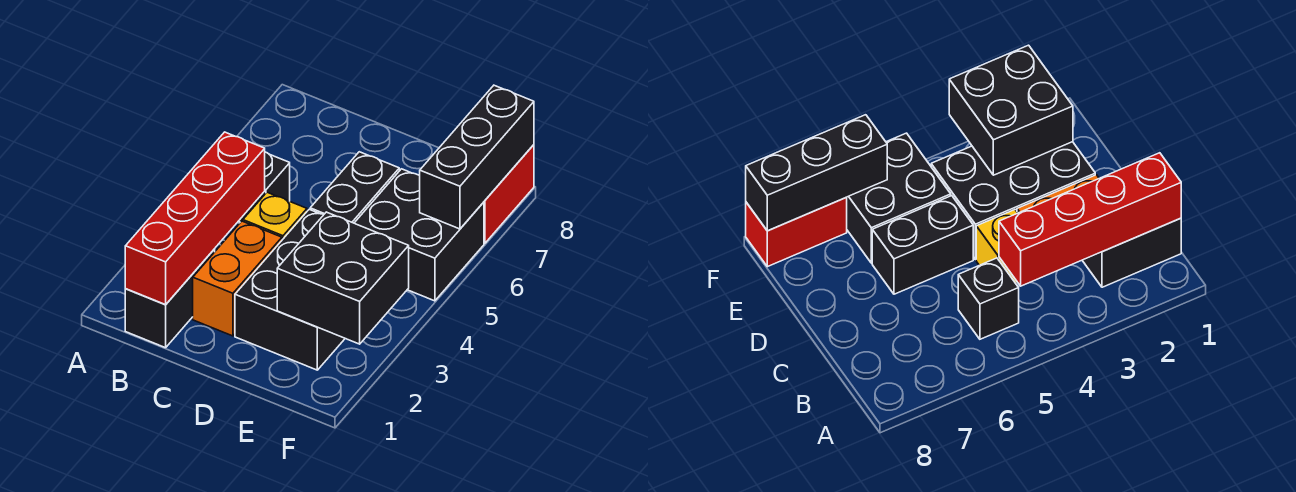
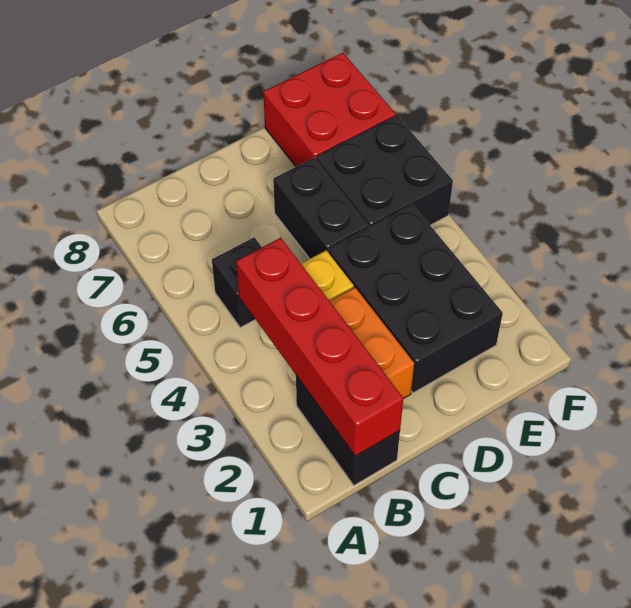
black 2x2 brick [277,212,409,344] -> none
black 1x3 brick [420,85,534,229] -> none
red 1x2 brick [484,145,534,243] -> red 2x2 brick [263,53,396,167]

